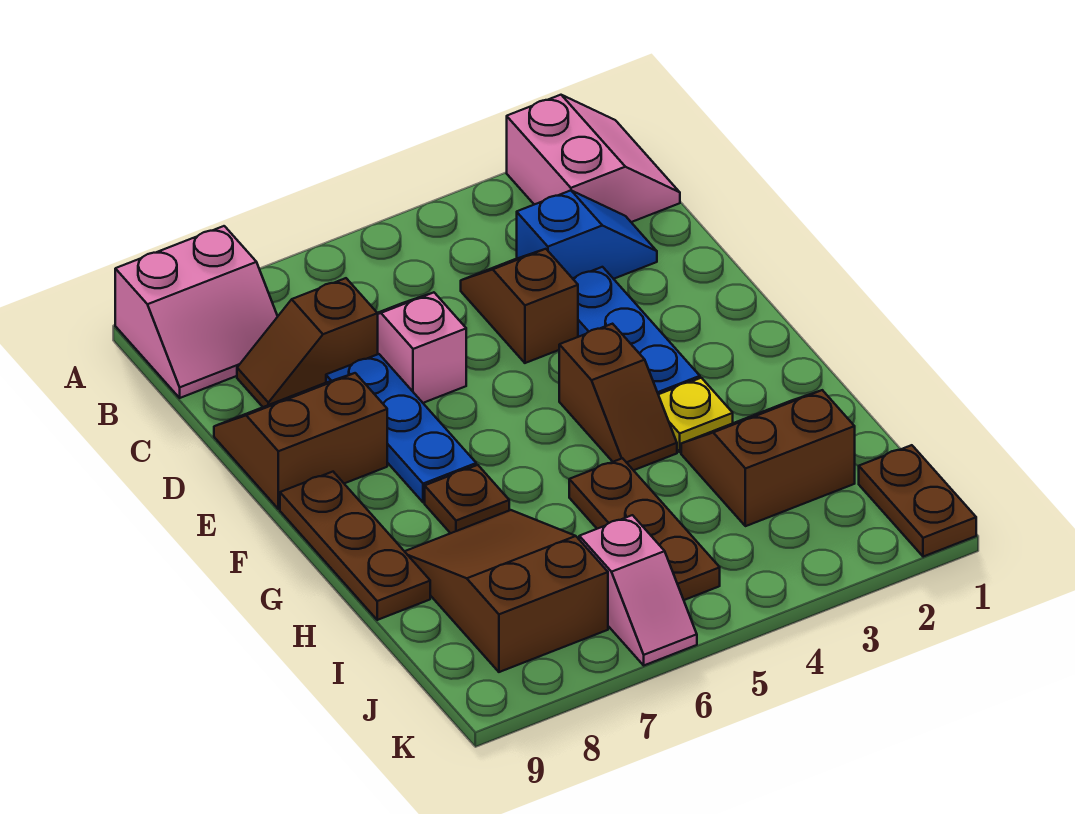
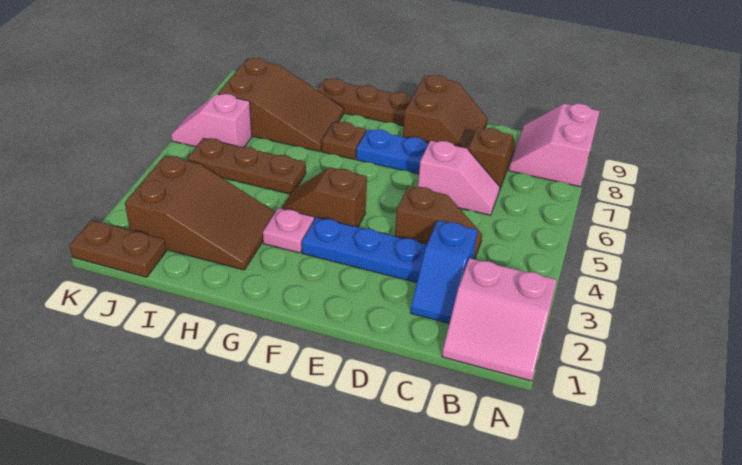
yellow 1x1 plate [658,378,733,452] -> pink 1x1 plate [263,208,314,253]
brown 2x2 slope [681,390,855,526] -> brown 2x3 slope [125,156,275,270]

